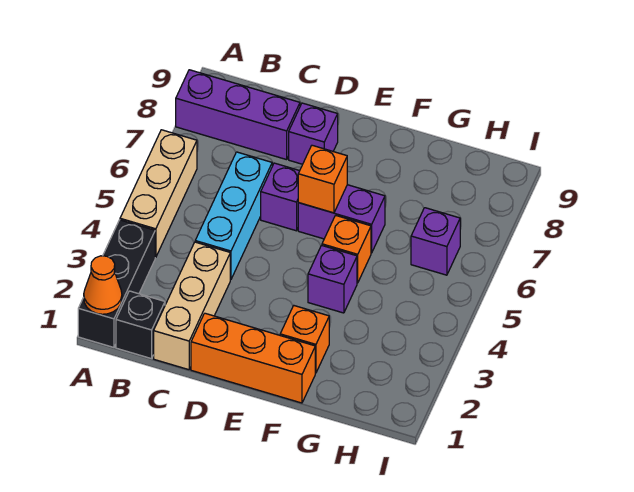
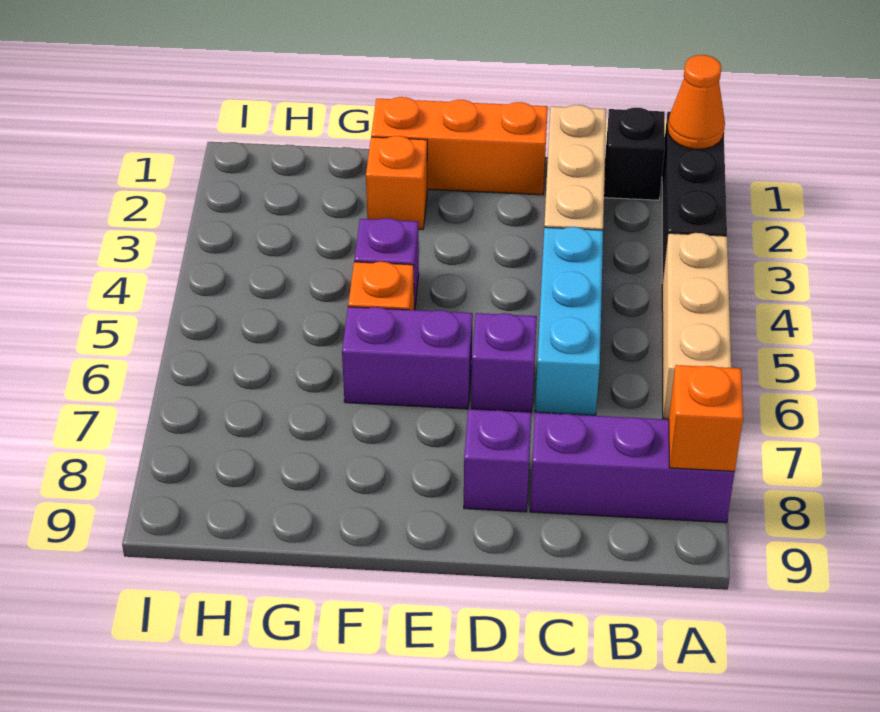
orange 1x1 brick [298,145,347,213] -> orange 1x1 brick moved to [669,365,743,471]
purple 1x1 brick [411,208,460,275] -> none

